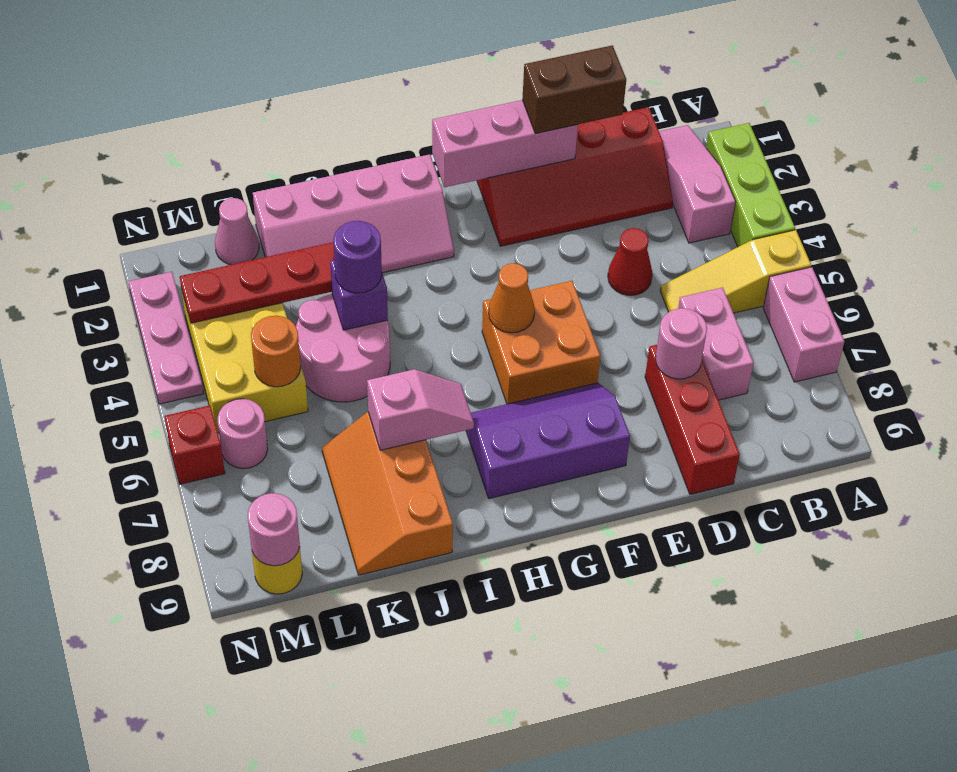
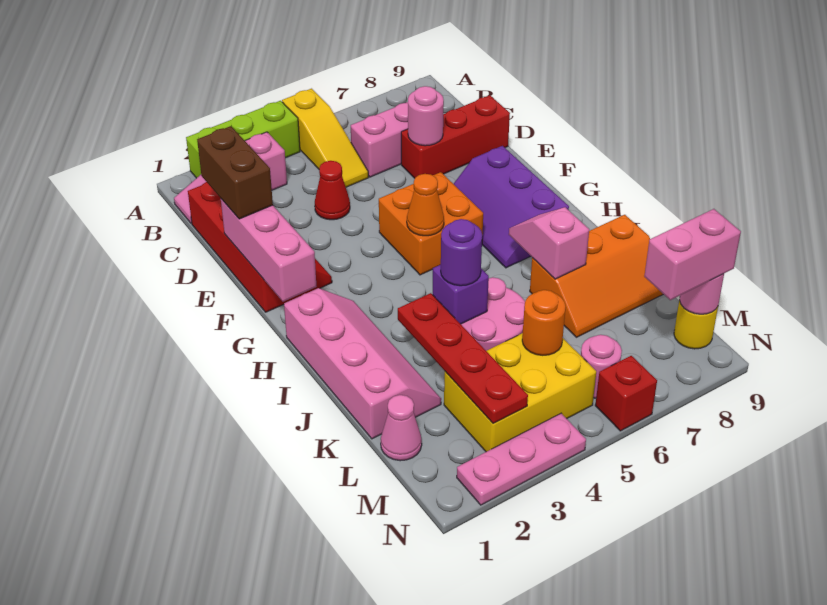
pink 1x2 brick [763,267,844,382] -> pink 1x2 brick moved to [644,209,741,300]

